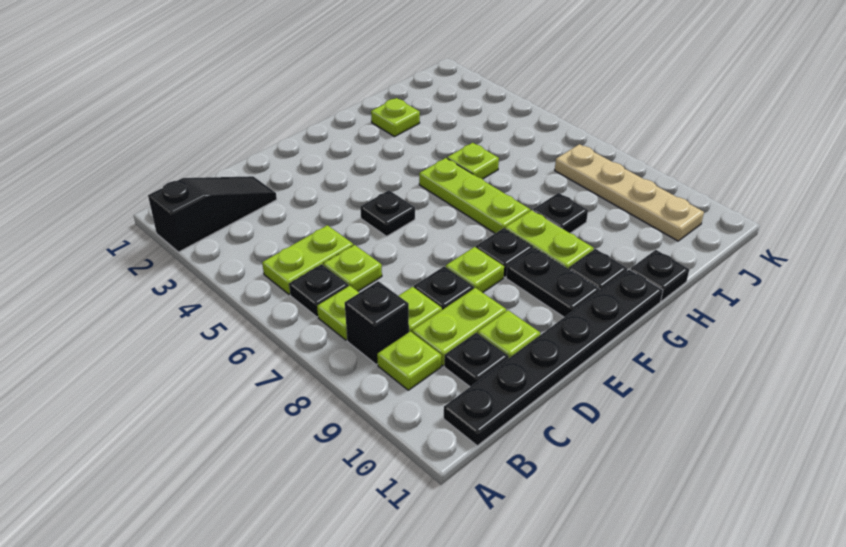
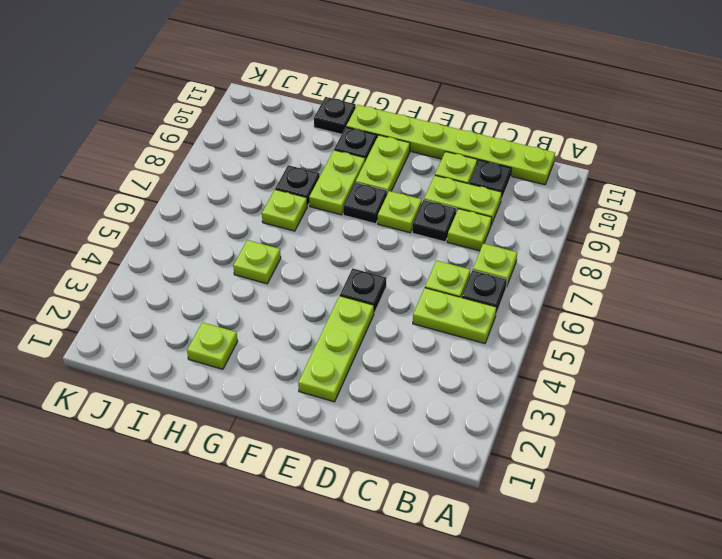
black 1x3 slope [148,176,277,252] -> none
black 1x1 brick [345,281,409,365] -> none
lime 1x1 plate [377,331,441,390] -> lime 1x1 plate moved to [262,190,307,231]
black 1x6 plate [444,269,663,446] -> lime 1x6 plate [346,105,555,185]
black 1x2 plate [506,248,600,317] -> lime 1x2 plate [356,135,410,194]
lime 1x3 plate [419,158,530,233] -> lime 1x3 plate moved to [298,296,374,402]
tan 1x4 plate [555,144,704,241] -> none

